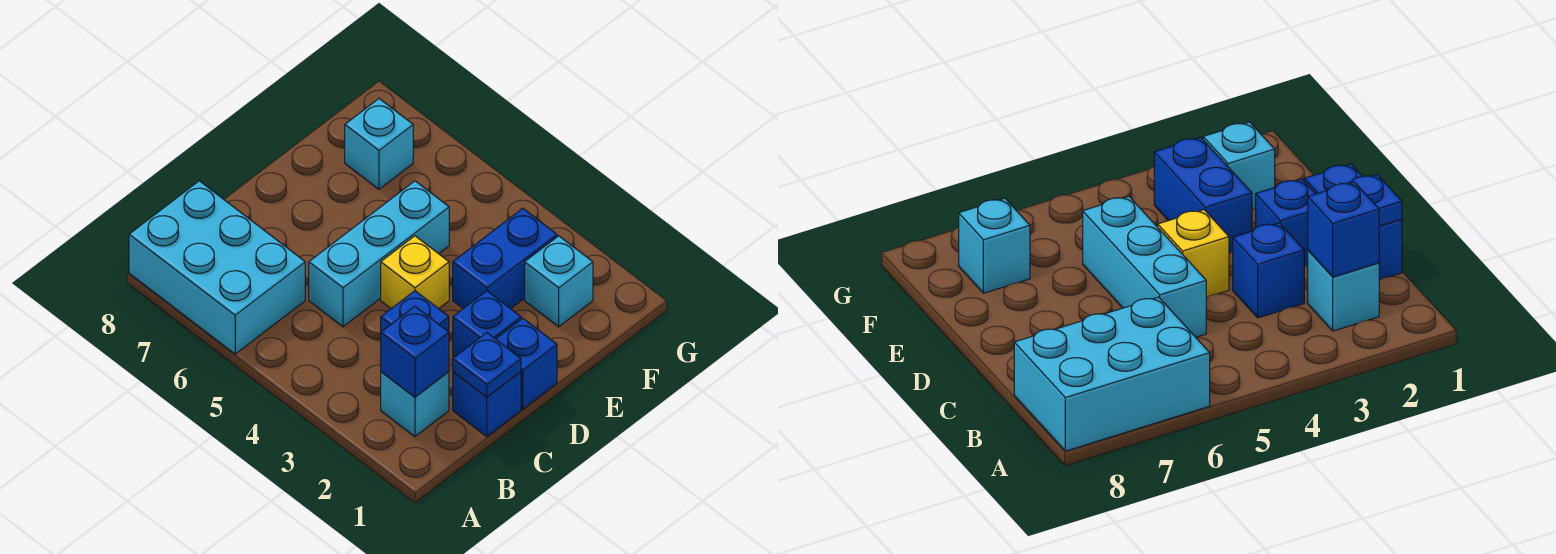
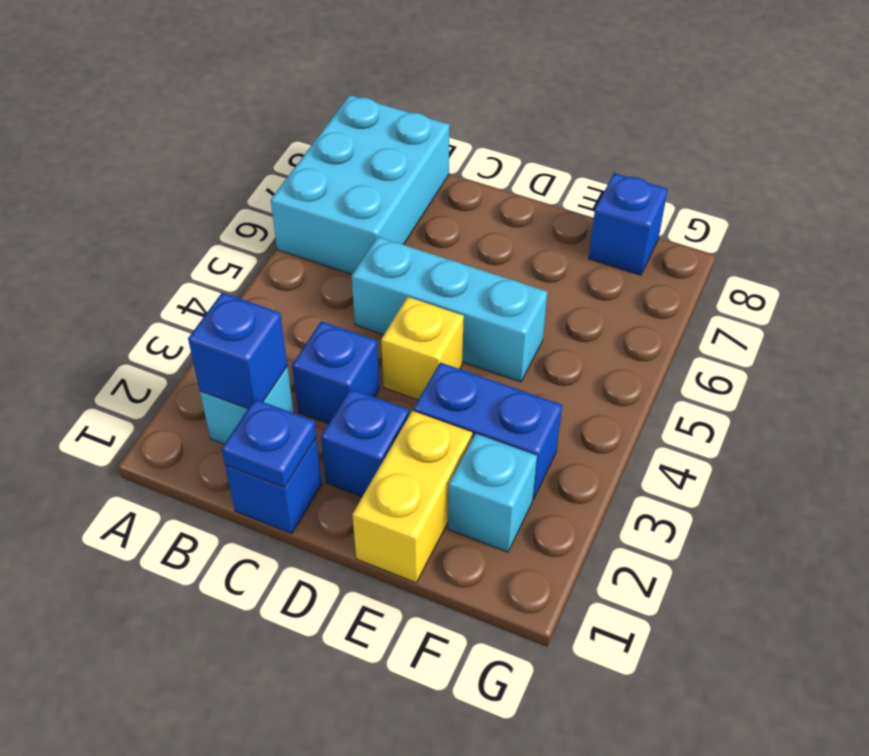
blue 1x1 brick [496,318,557,409] -> blue 1x1 brick moved to [588,173,668,275]
none -> yellow 1x2 brick [352,411,472,583]
cyan 1x1 brick [345,99,413,189] -> none

